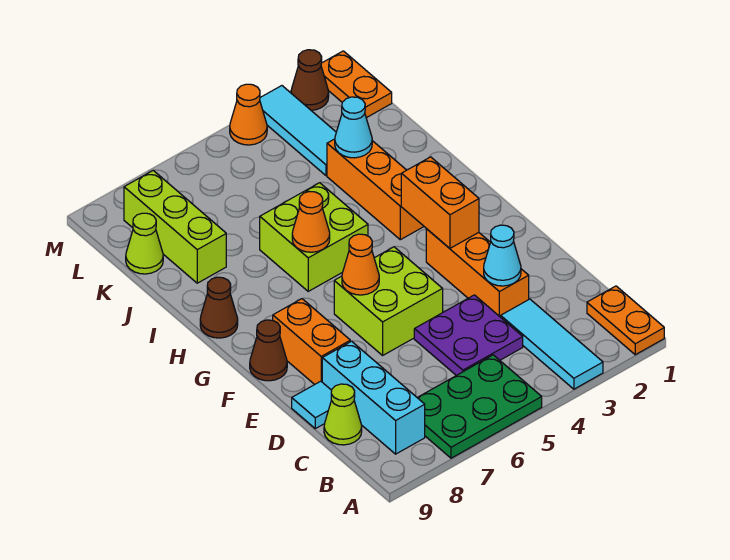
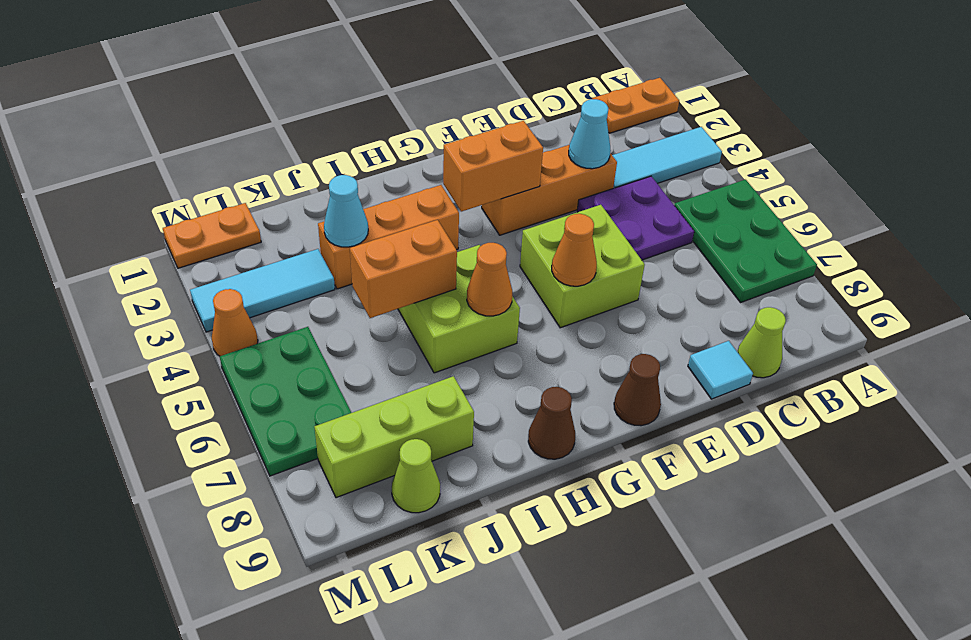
cyan 1x3 brick [322,341,425,454] -> none
orange 1x2 brick [273,299,350,385] -> orange 1x2 brick moved to [350,220,457,318]
none -> green 2x3 plate [220,327,351,476]
brown 1x1 cone [291,50,329,110] -> none

